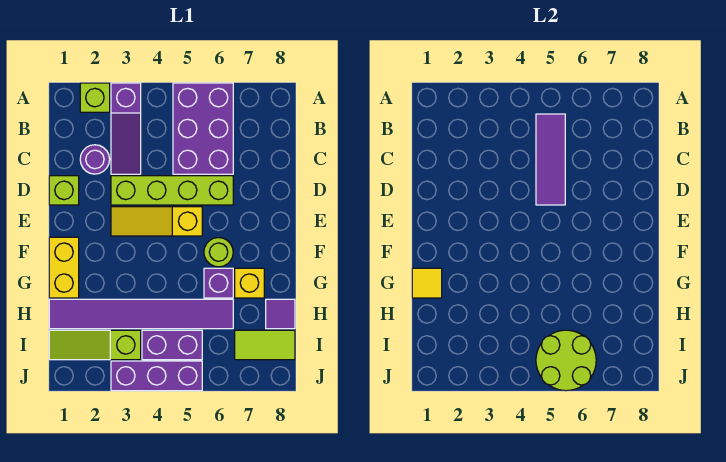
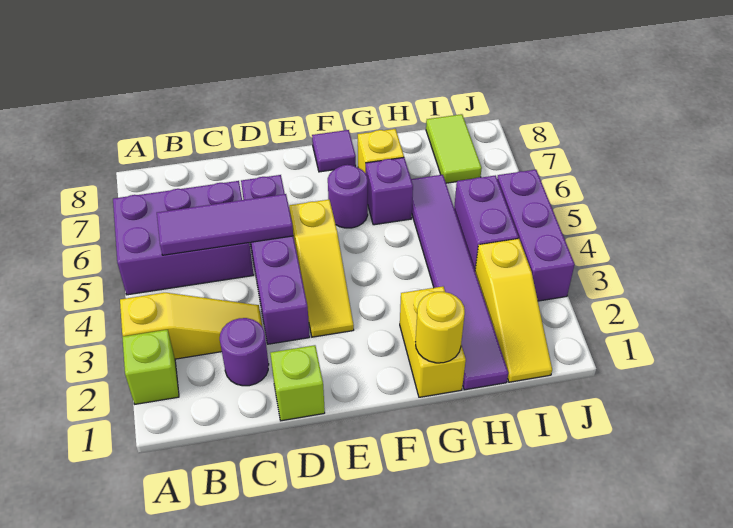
purple 1x3 slope [111,83,141,174] -> yellow 1x3 slope [120,293,262,359]
lime 1x4 brick [111,176,233,205] -> purple 1x4 brick [241,175,310,344]
yellow 1x2 brick [49,237,79,298] -> yellow 1x2 brick turned to [400,286,466,397]
lime 1x1 round brick [204,238,233,267] -> purple 1x1 round brick [328,165,368,228]
yellow 1x1 tile [412,268,442,298] -> yellow 1x1 round brick [416,292,465,363]
purple 1x1 tile [266,299,295,329] -> purple 1x1 tile moved to [312,130,356,172]
lime 1x3 slope [49,330,141,360] -> yellow 1x3 slope [475,239,552,382]
lime 2x2 round brick [536,330,596,391] -> none

